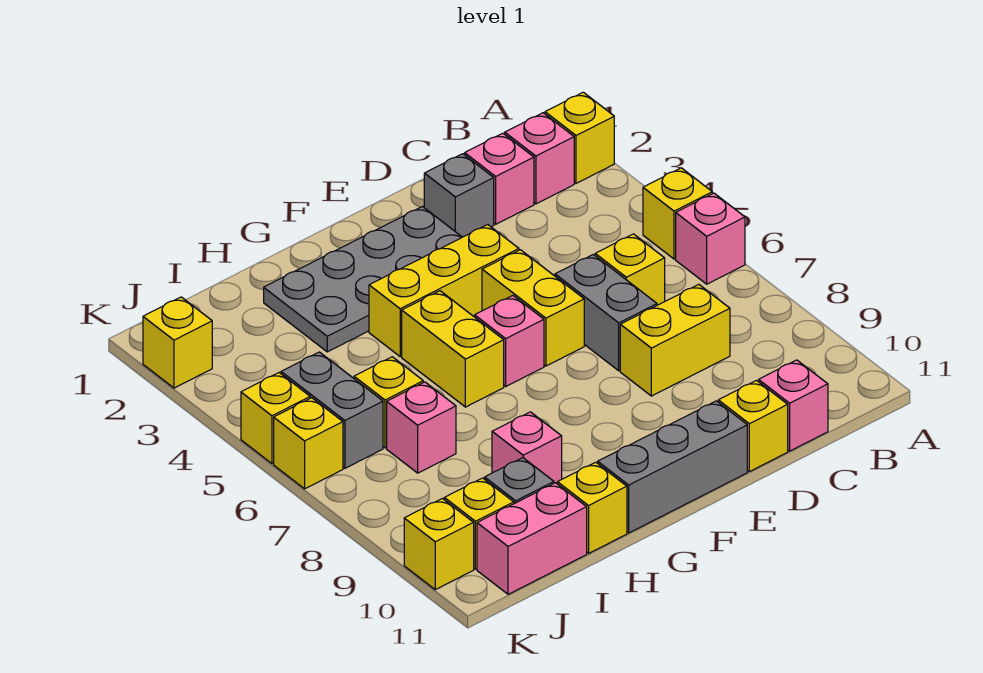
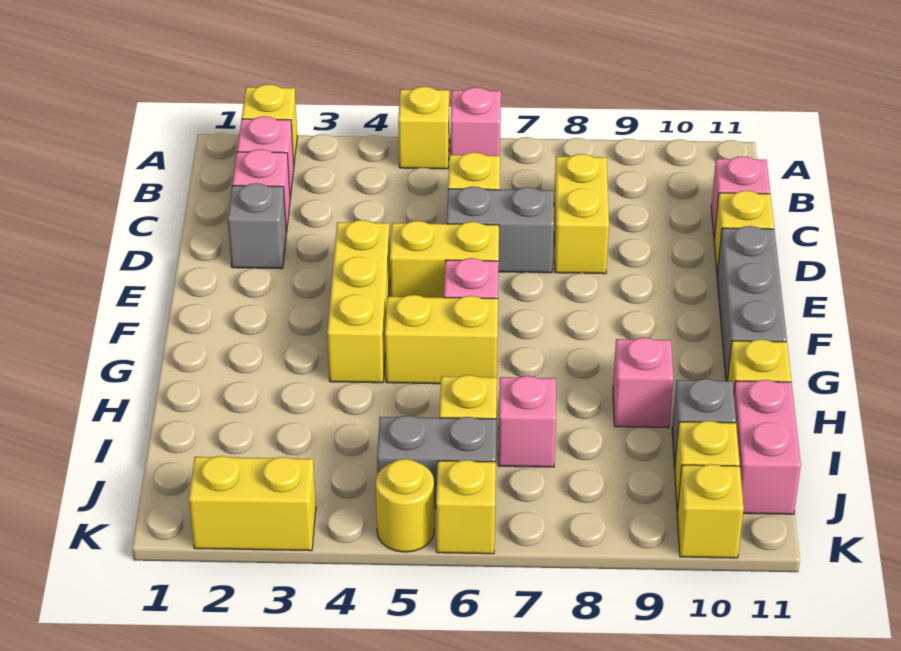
grey 2x4 plate [264,207,462,352] -> none
yellow 1x1 brick [143,297,212,388] -> yellow 1x2 brick [189,456,316,551]
yellow 1x1 brick [241,373,310,464] -> yellow 1x1 round brick [376,459,434,552]

